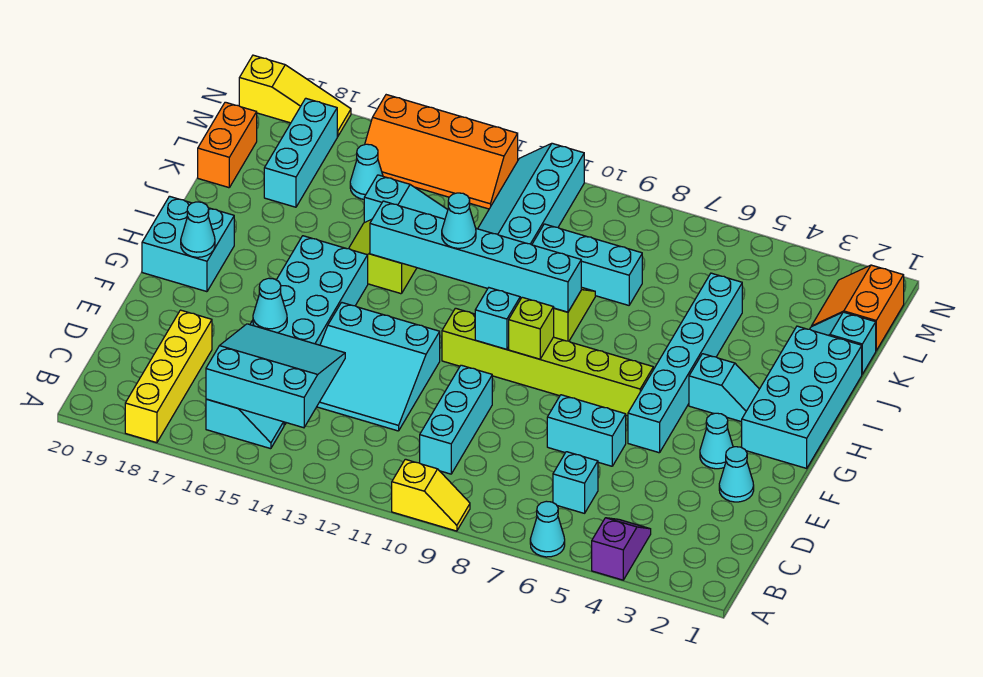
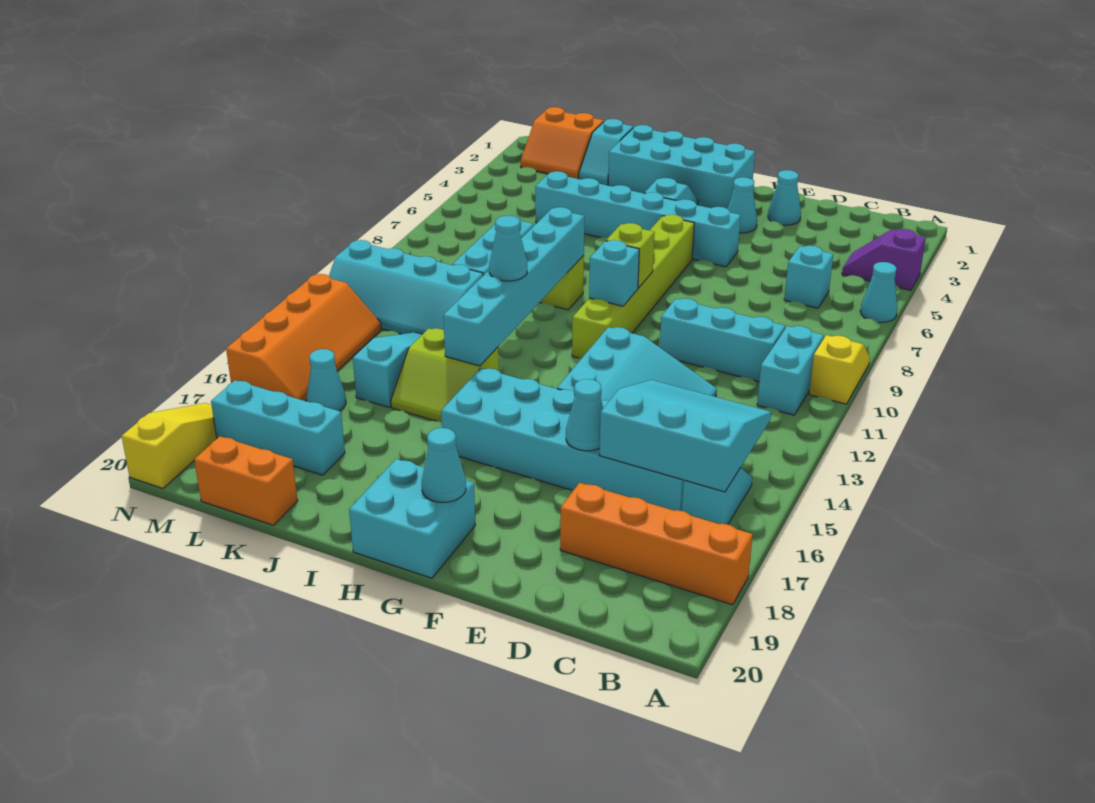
yellow 1x4 brick [125,310,212,443] -> orange 1x4 brick [560,483,753,605]
cyan 3x3 slope [206,324,345,428] -> cyan 3x3 slope turned to [599,380,771,492]
cyan 1x2 brick [547,395,626,466] -> cyan 1x2 brick moved to [757,326,824,415]

